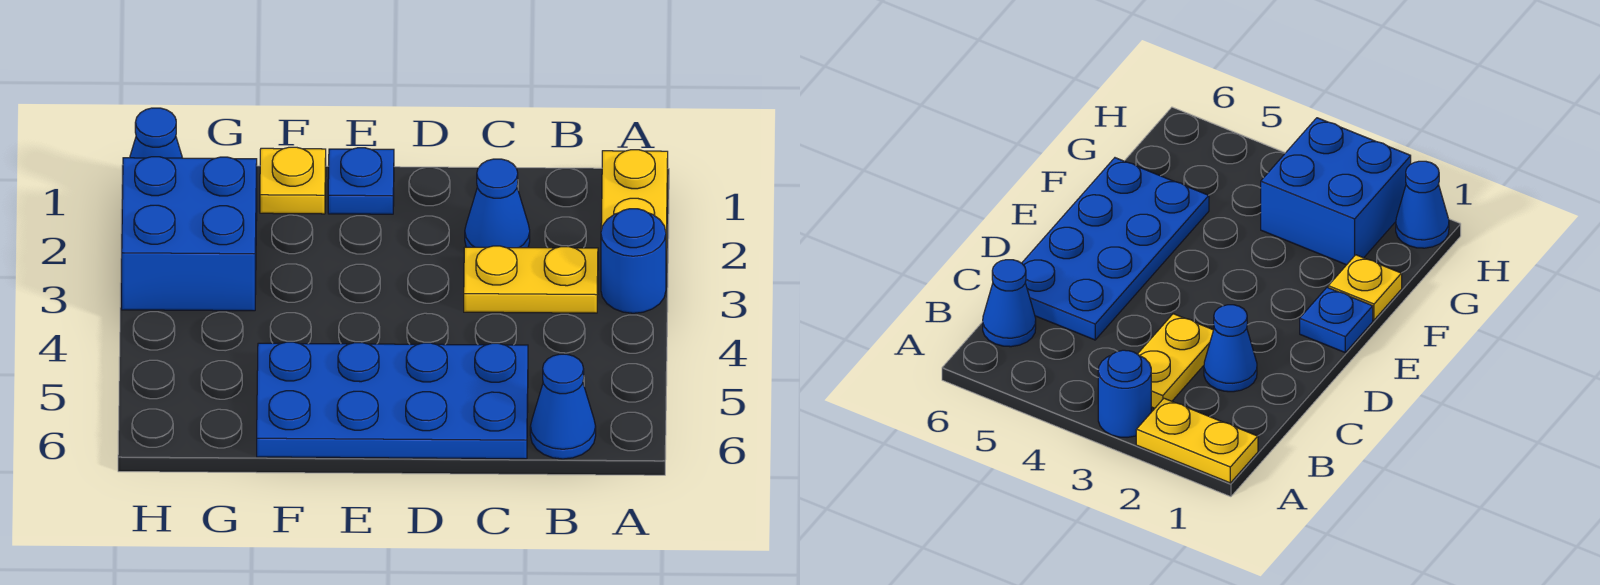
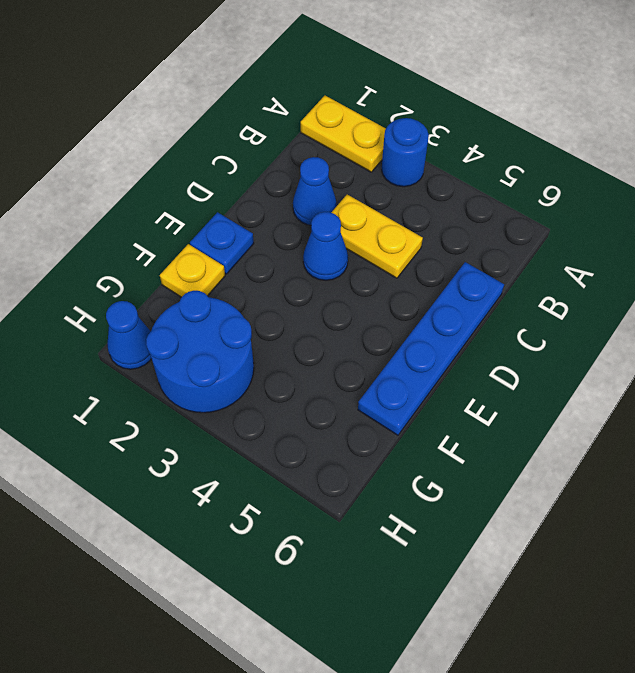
yellow 1x2 plate [464,246,598,313] -> yellow 1x2 plate turned to [331,195,423,278]
blue 1x1 cone [530,354,596,459] -> blue 1x1 cone moved to [303,212,348,280]
blue 2x4 plate [257,342,528,459] -> blue 1x4 plate [358,262,504,435]
blue 2x2 brick [122,157,257,311] -> blue 2x2 round brick [146,291,254,413]

